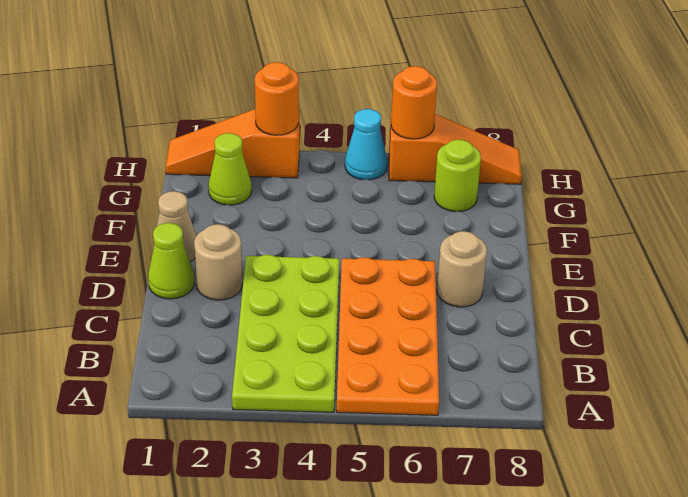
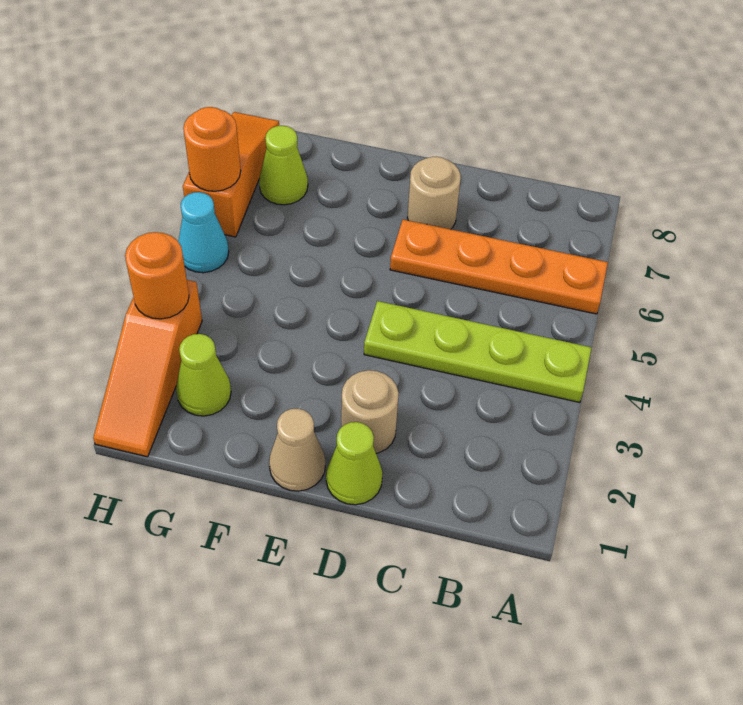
lime 2x4 plate [232,255,339,412] -> lime 1x4 plate [364,301,592,402]
orange 2x4 plate [337,257,439,415] -> orange 1x4 plate [390,220,608,314]
lime 1x1 round brick [434,140,481,212] -> lime 1x1 cone [259,126,308,205]

